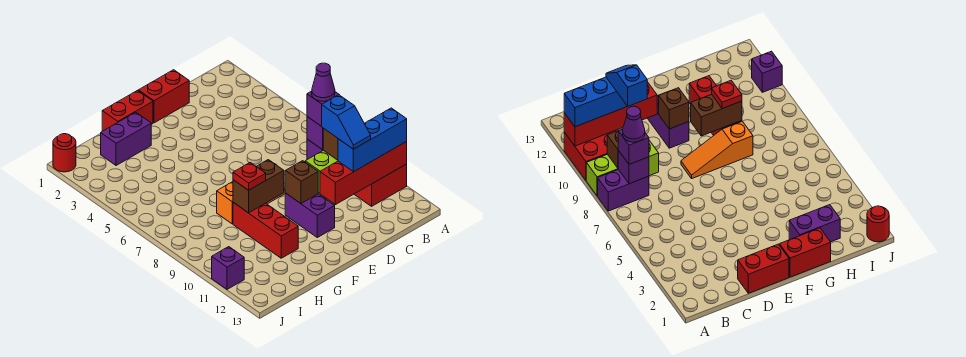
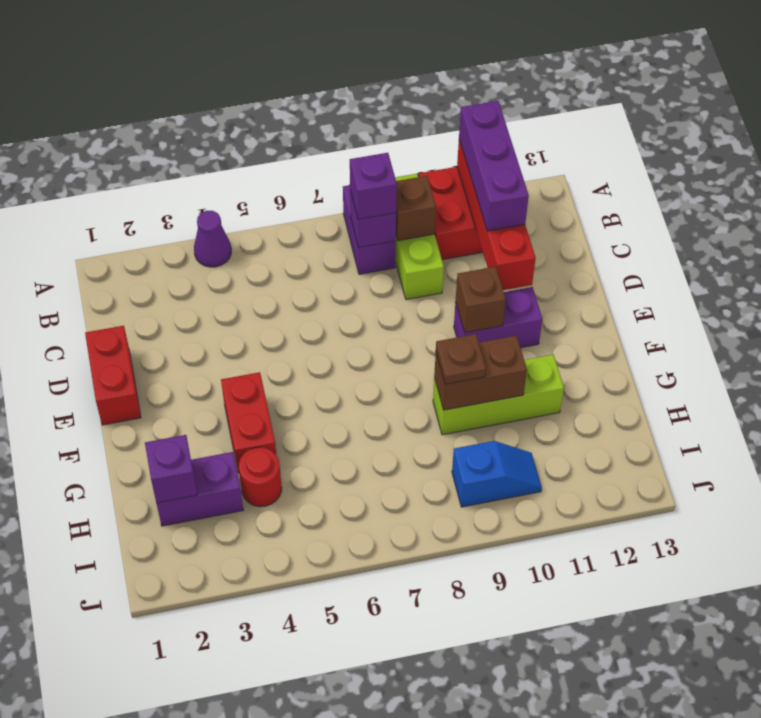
blue 1x3 brick [338,108,407,172] -> purple 1x3 brick [459,101,529,231]
purple 1x1 cone [312,63,335,101] -> purple 1x1 cone moved to [194,211,231,267]
blue 1x2 slope [321,95,371,149] -> blue 1x2 slope moved to [452,441,542,507]
orange 1x3 slope [217,182,285,224] -> none
red 1x2 brick [102,91,153,131] -> red 1x2 brick moved to [221,372,276,473]
brown 1x2 brick [233,160,284,213] -> brown 1x2 brick turned to [434,336,527,410]
purple 1x2 brick [101,112,151,166] -> purple 1x2 brick turned to [157,452,243,526]
red 1x3 brick [233,203,298,258] -> lime 1x3 brick [433,355,564,435]
red 1x1 plate [233,163,266,190] -> brown 1x1 plate [436,334,486,384]
red 1x1 round brick [53,134,76,172] -> red 1x1 round brick moved to [239,447,282,507]
purple 1x1 brick [212,247,244,289] -> purple 1x1 brick moved to [145,435,197,503]

